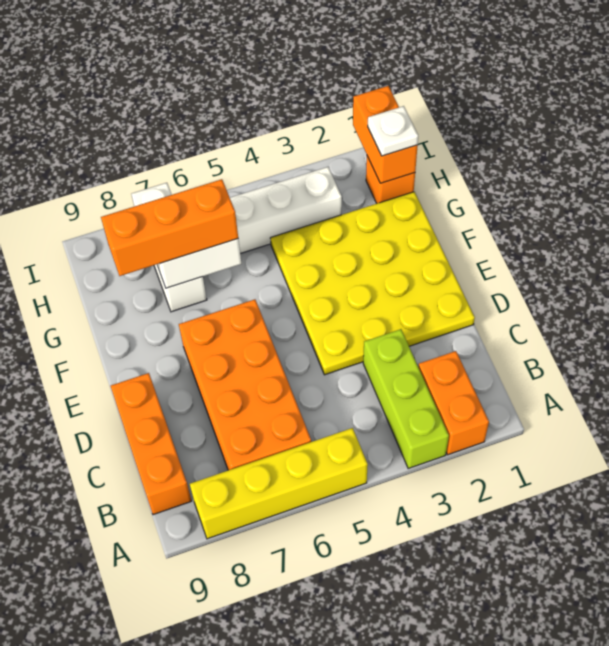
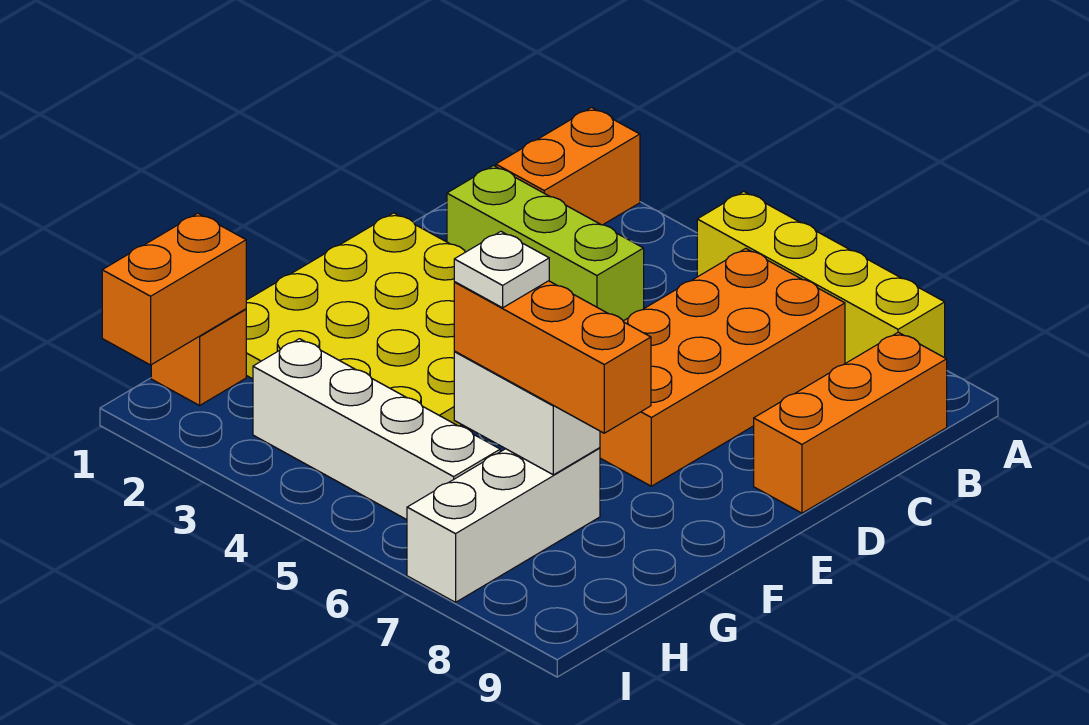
lime 1x3 brick [363,329,449,468] -> lime 1x3 brick turned to [447,166,644,321]
white 1x1 plate [368,106,418,156] -> white 1x1 plate moved to [454,232,549,308]

